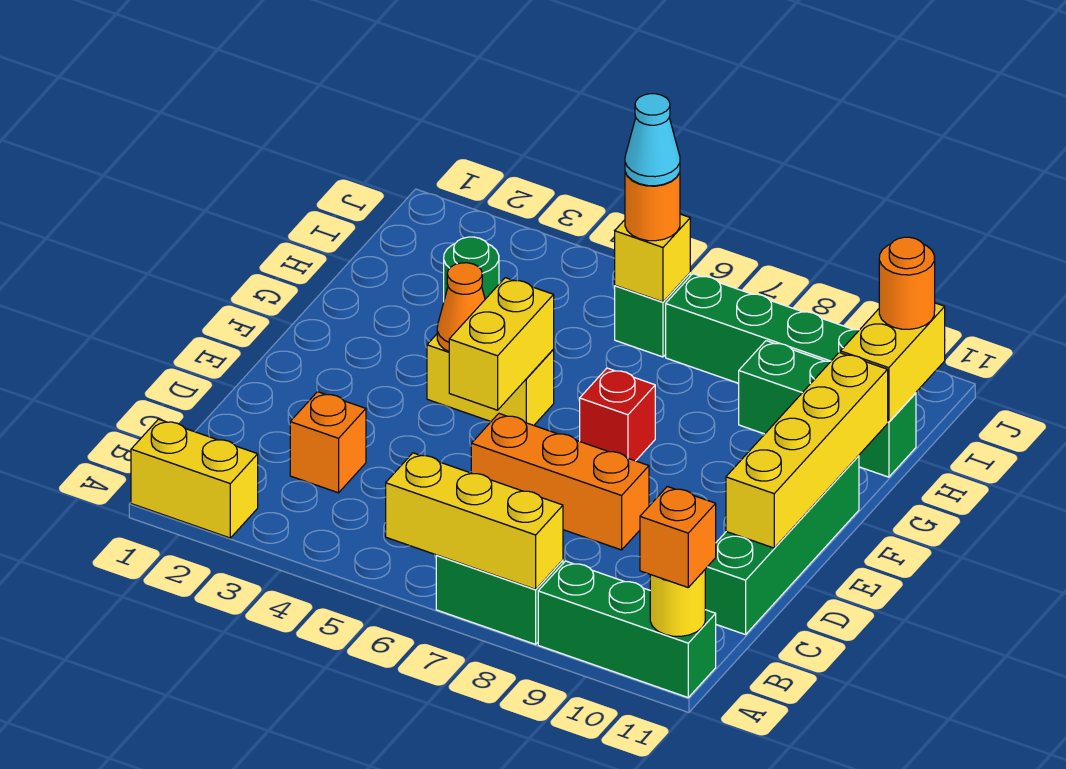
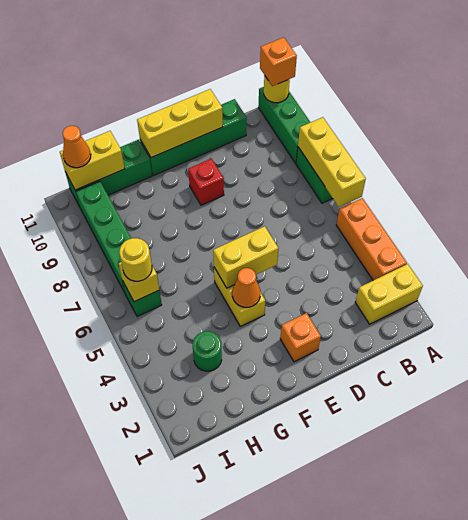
yellow 1x2 brick [131,419,258,538] -> yellow 1x2 brick turned to [355,264,423,324]
orange 1x1 brick [290,392,366,493] -> orange 1x1 brick moved to [280,313,321,362]
orange 1x3 brick [471,414,649,550] -> orange 1x3 brick moved to [336,198,407,280]
yellow 1x4 brick [726,353,888,548] -> yellow 1x3 brick [137,89,223,158]
red 1x1 brick [580,368,655,461] -> red 1x1 brick moved to [188,159,224,205]
green 1x3 brick [739,341,916,477] -> green 1x3 brick turned to [65,140,152,207]
orange 1x1 round brick [625,172,680,241] -> yellow 1x1 round brick [119,238,152,281]
cyan 1x1 cone [625,94,680,186] -> none
orange 1x1 round brick [879,237,935,329] -> orange 1x1 cone [63,126,91,168]

